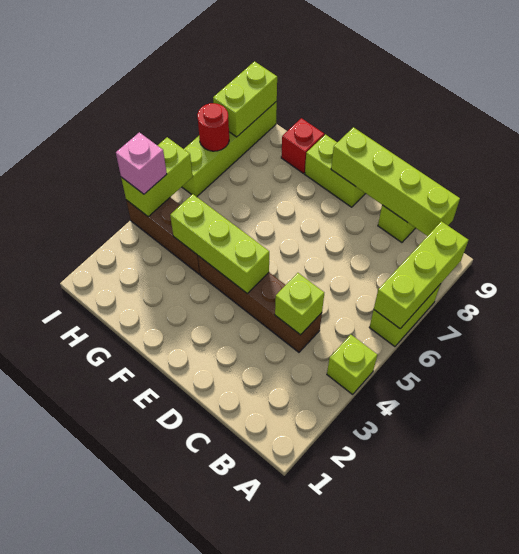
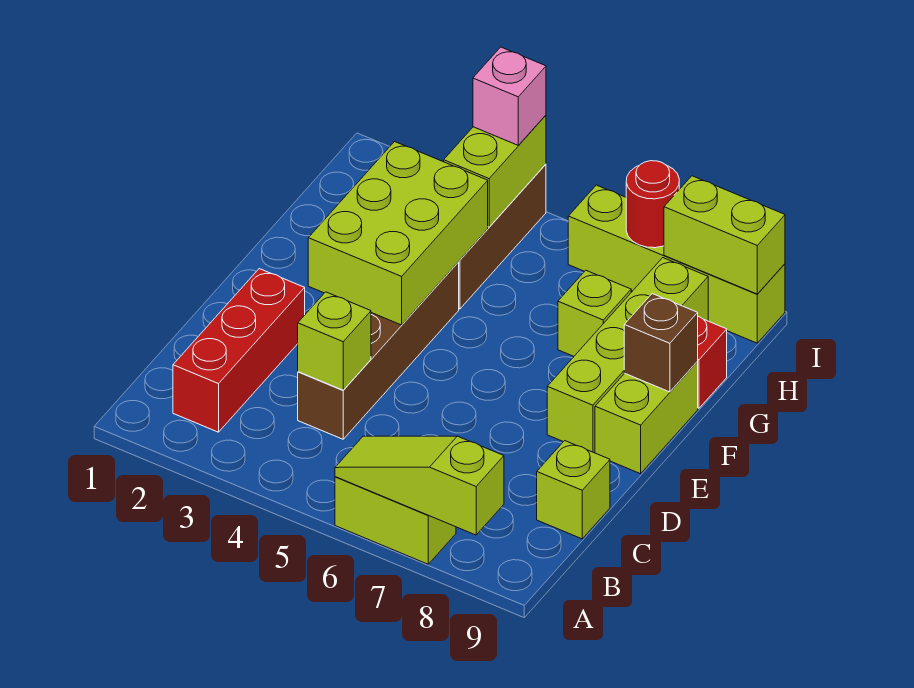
lime 1x1 brick [327,335,377,394] -> lime 1x1 brick moved to [558,270,631,356]
lime 1x3 brick [374,221,468,329] -> lime 1x3 slope [335,436,504,535]
none -> red 1x3 brick [173,269,305,432]
lime 1x4 brick [331,127,460,236] -> lime 1x4 brick moved to [547,258,708,452]
lime 1x3 brick [170,194,269,294] -> lime 2x3 brick [308,142,488,325]
none -> brown 1x1 brick [624,294,698,392]
lime 1x2 brick [121,137,193,216] -> lime 1x2 brick turned to [444,115,546,227]

